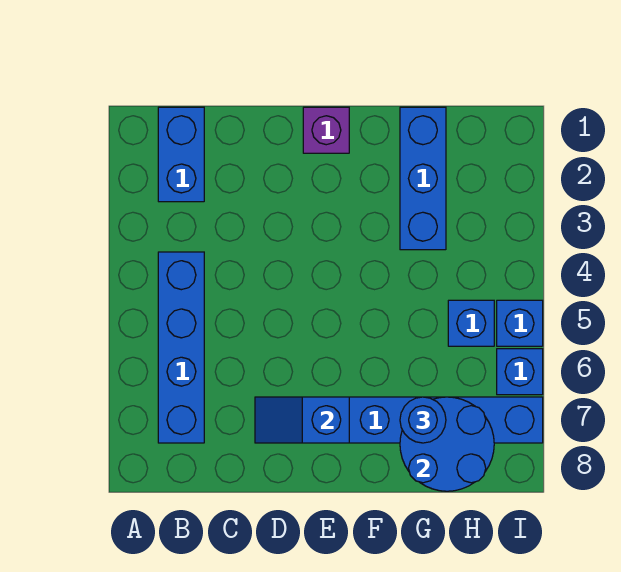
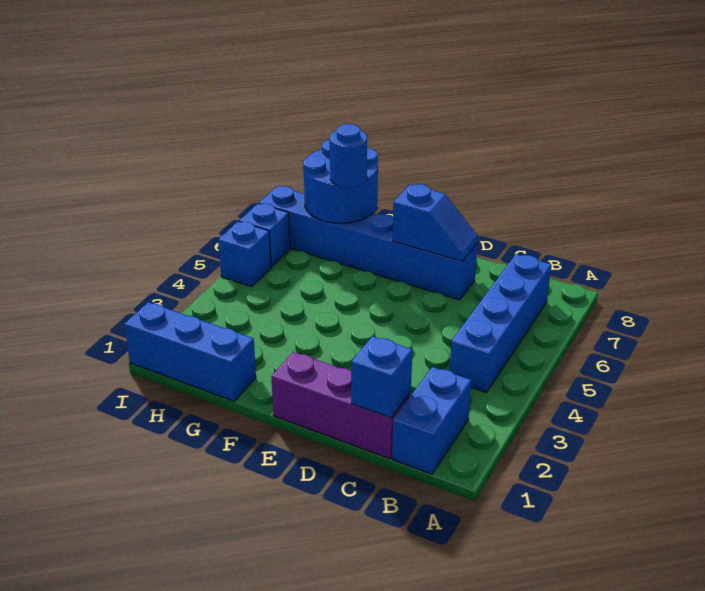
purple 1x1 brick [303,107,349,153] -> purple 1x3 brick [271,352,411,459]
blue 1x3 brick [400,107,446,250] -> blue 1x3 brick turned to [124,302,256,401]
blue 1x1 brick [448,300,494,346] -> blue 1x1 brick moved to [351,336,412,418]

